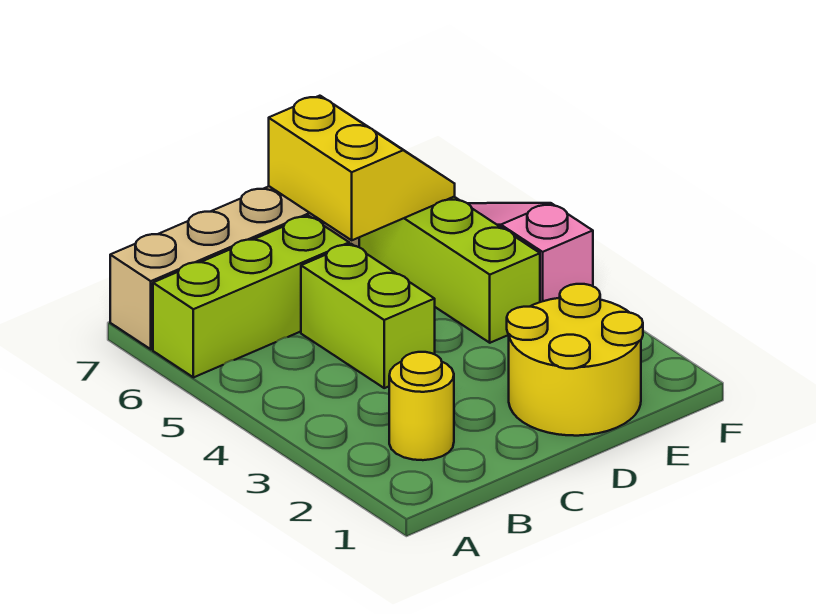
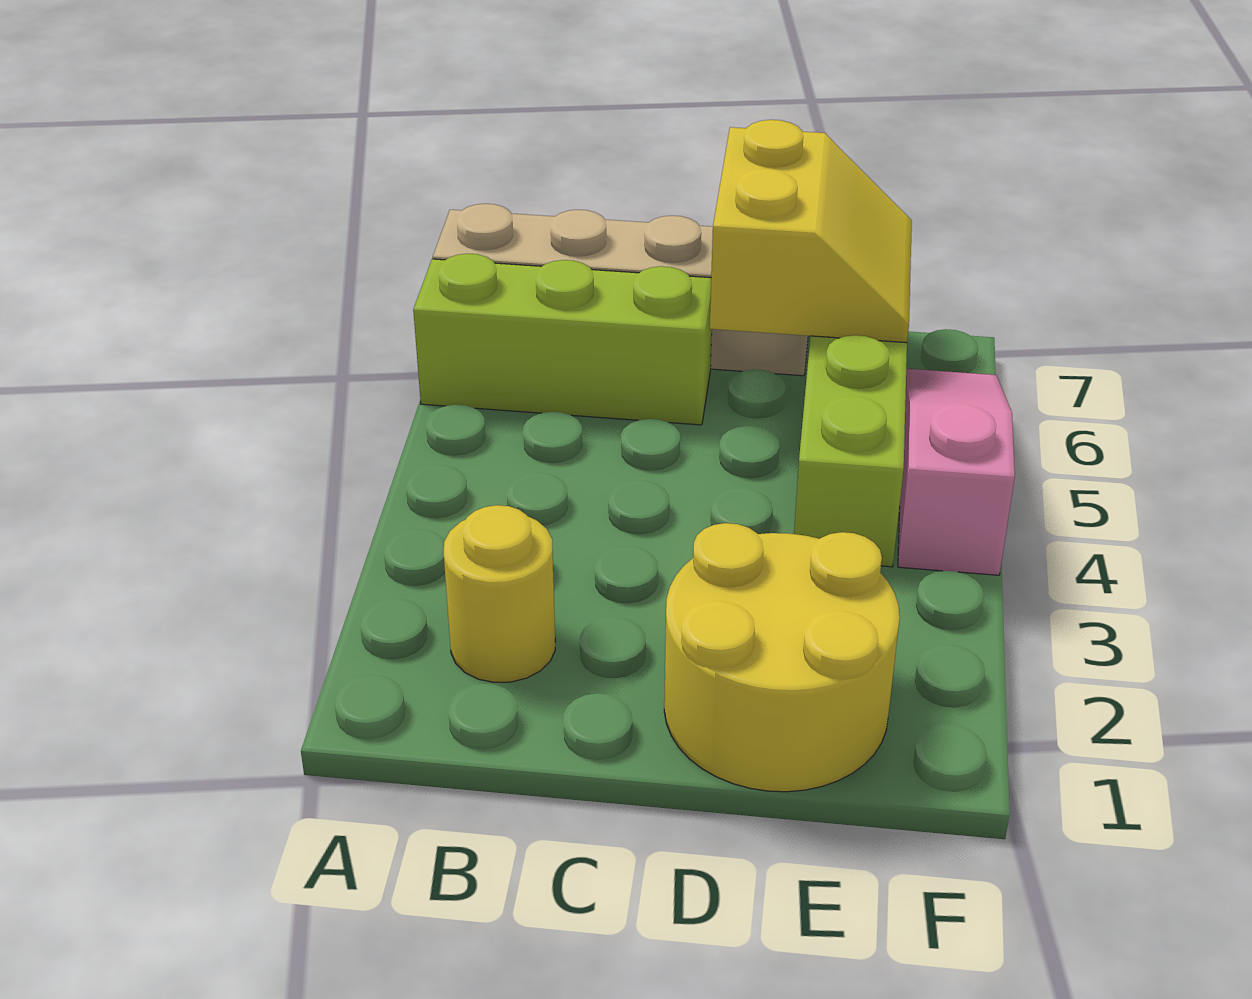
lime 1x2 brick [301,244,435,388] -> none

